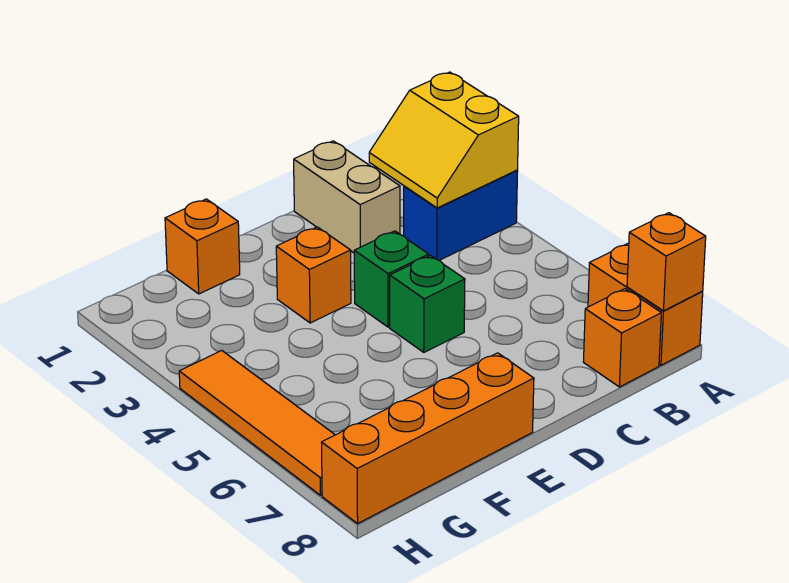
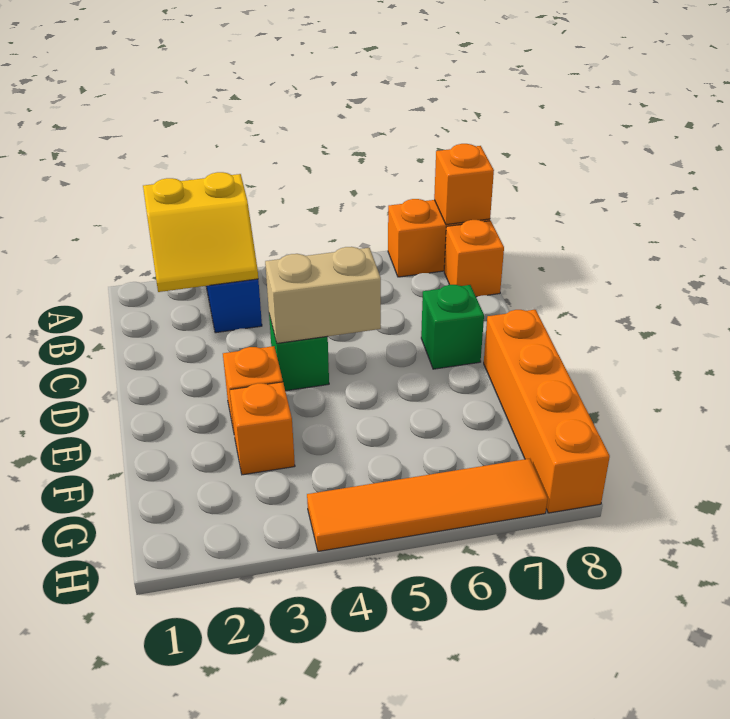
tan 1x2 brick [294,141,400,253] -> tan 1x2 brick moved to [265,247,381,343]
green 1x1 brick [390,255,465,352] -> green 1x1 brick moved to [421,285,484,369]
orange 1x1 brick [165,199,240,294] -> orange 1x1 brick moved to [230,382,295,475]

